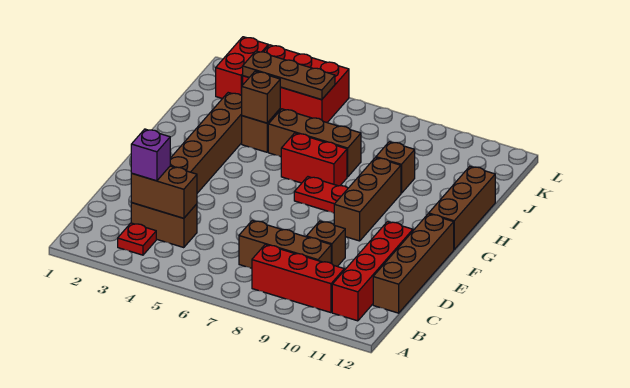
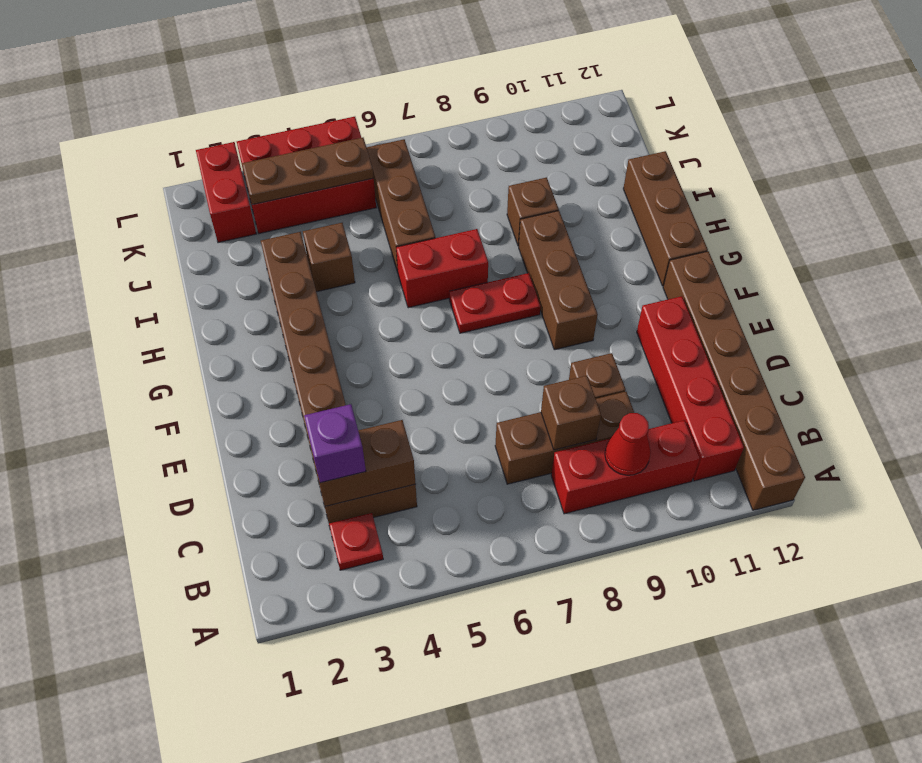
none -> red 1x1 cone [605,413,651,475]
brown 1x4 brick [373,214,454,313] -> brown 1x6 brick [663,251,805,510]
brown 1x1 brick [241,71,280,123] -> brown 1x1 brick moved to [541,376,601,450]
brown 1x3 brick [268,109,361,177] -> brown 1x3 brick turned to [367,139,435,272]

